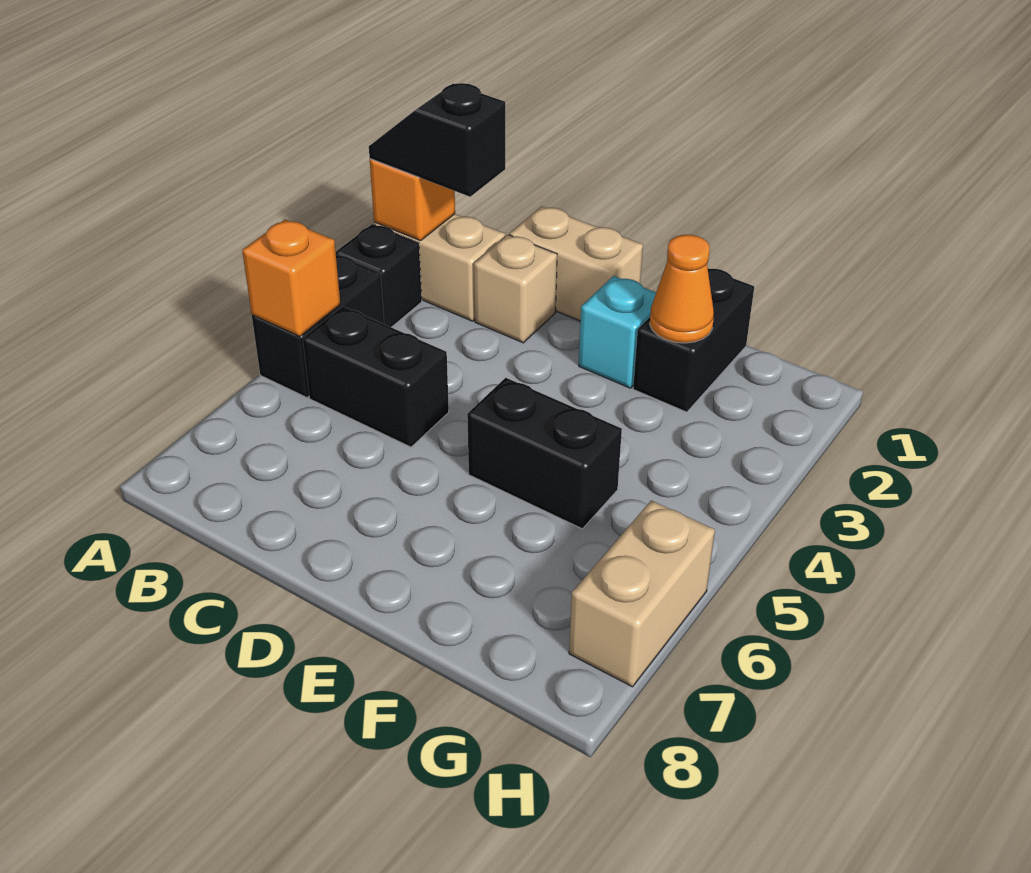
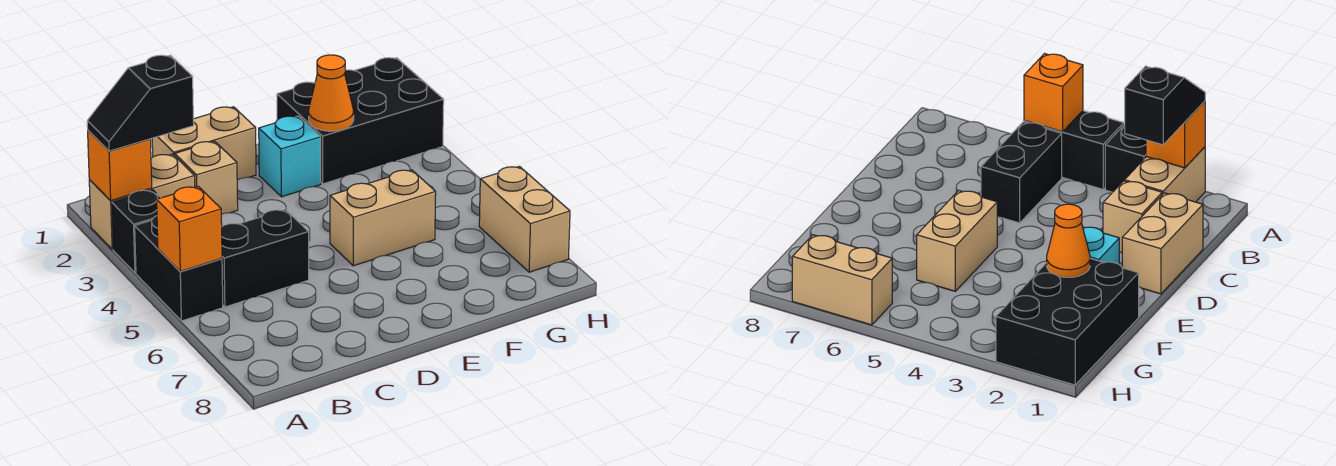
black 1x2 brick [467,378,622,529] -> tan 1x2 brick [330,170,436,266]
black 1x2 brick [633,269,754,412] -> black 2x3 brick [277,58,444,184]

